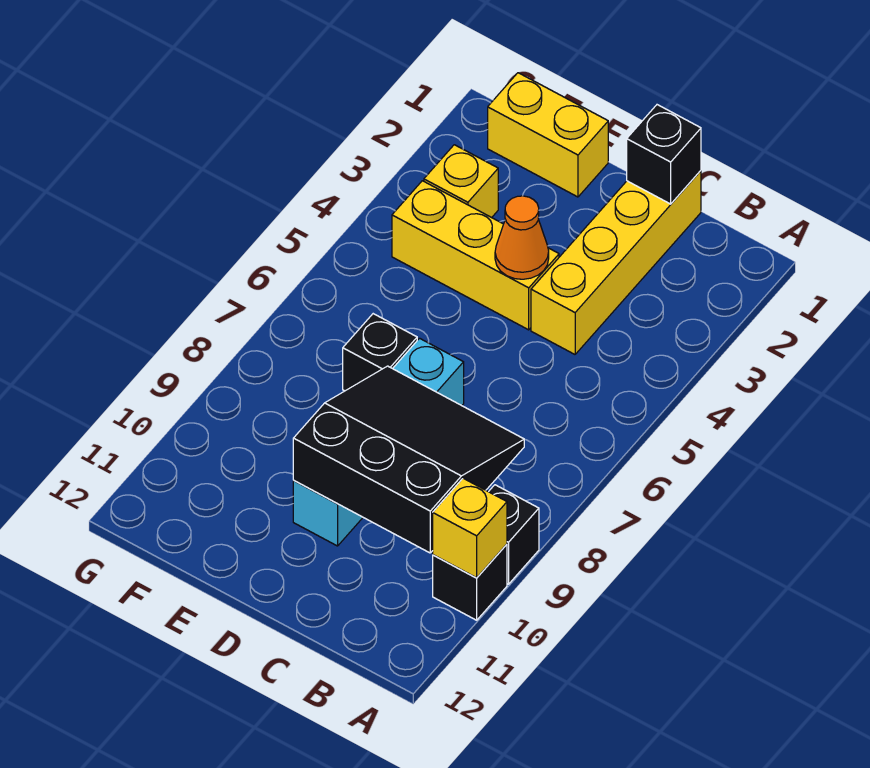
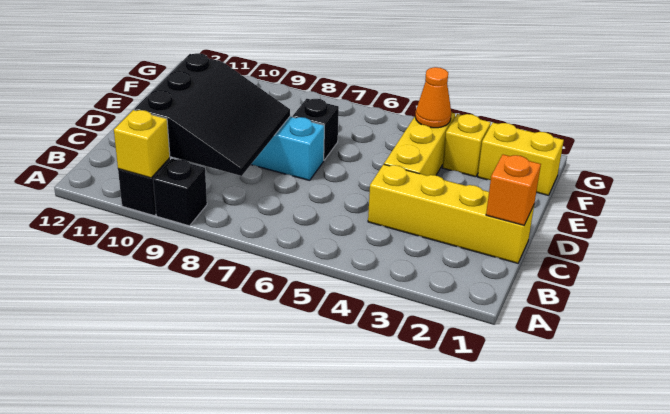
black 1x1 brick [627,105,701,204] -> orange 1x1 brick [486,155,541,225]
orange 1x1 cone [495,196,549,279] -> orange 1x1 cone moved to [415,67,451,128]
yellow 1x2 brick [488,73,608,197] -> yellow 1x2 brick turned to [478,123,564,195]

